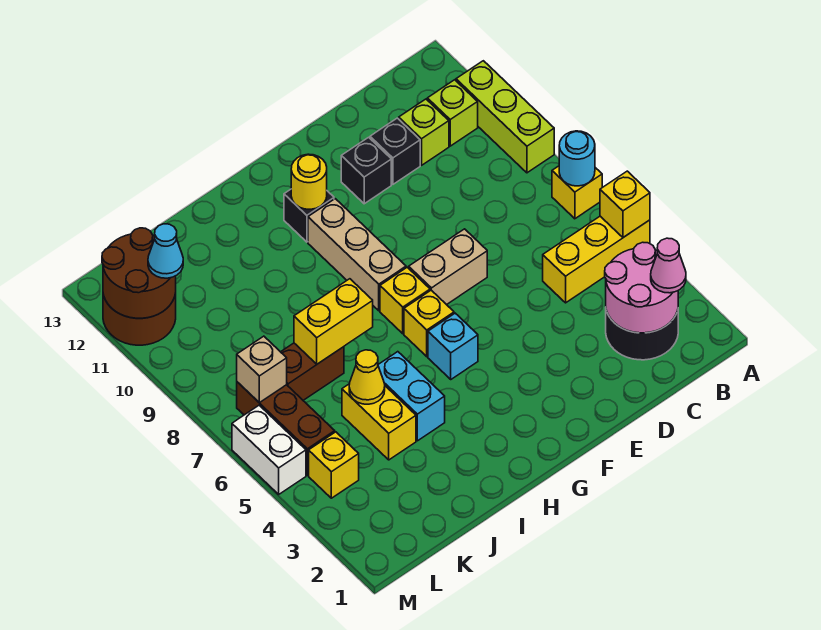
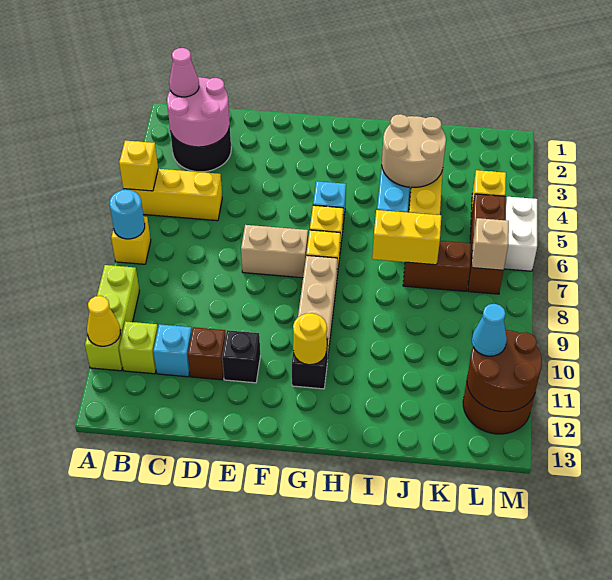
lime 1x1 brick [399,99,449,165] -> cyan 1x1 brick [153,324,192,377]
black 1x1 brick [370,118,420,184] -> brown 1x1 brick [188,327,226,380]
none -> tan 2x2 round brick [382,114,446,187]
yellow 1x1 cone [349,350,385,404] -> yellow 1x1 cone moved to [87,296,121,346]

